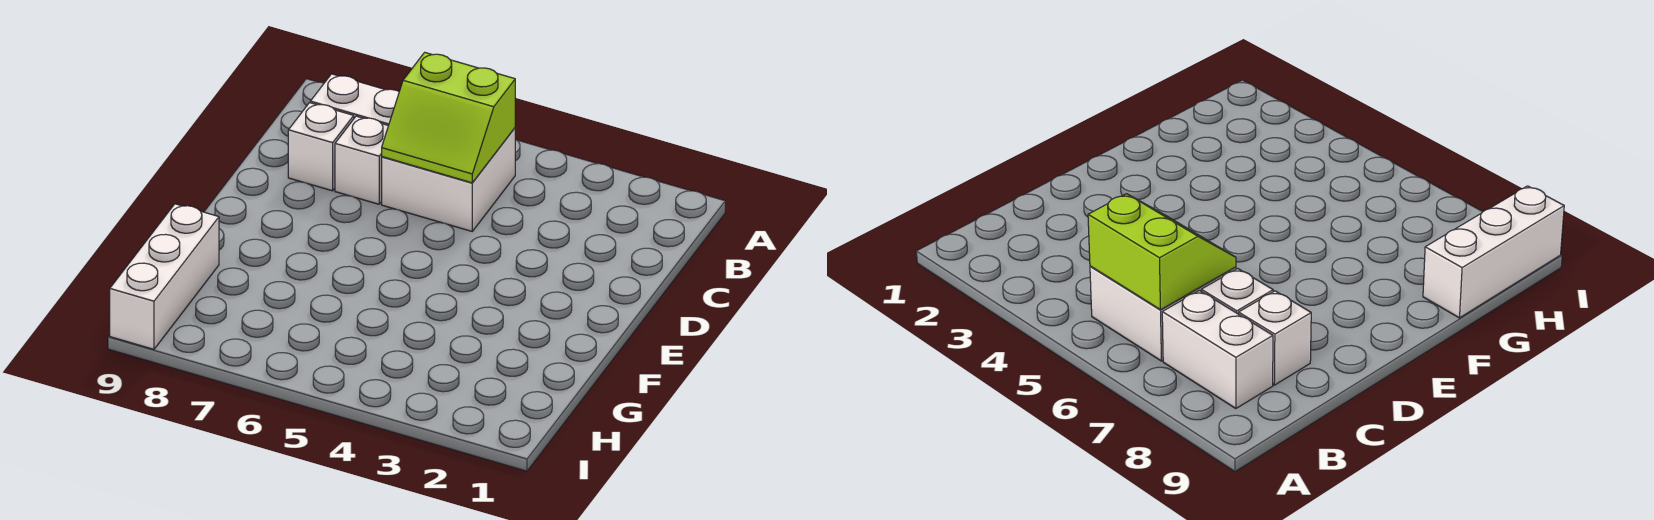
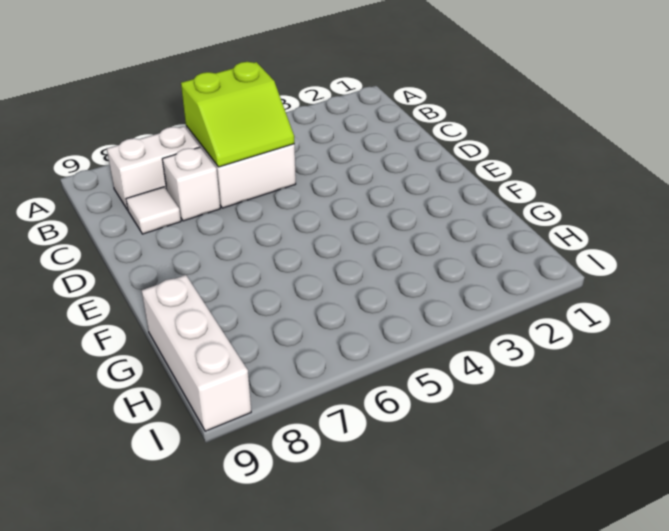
white 1x1 brick [288,103,354,191] -> white 1x1 tile [126,187,181,234]

